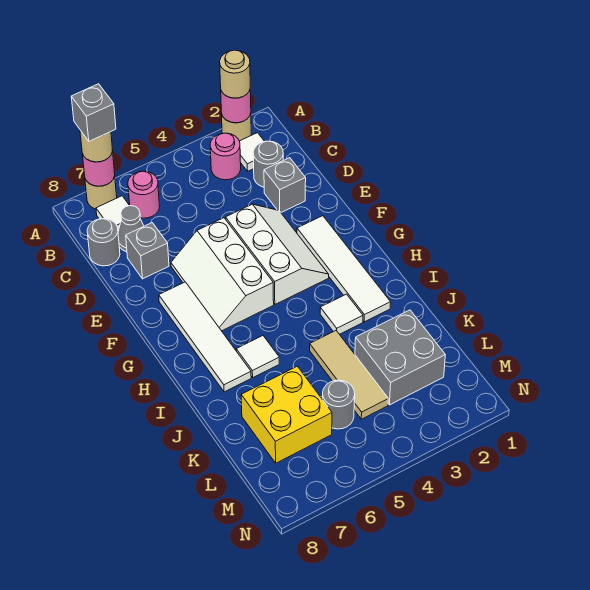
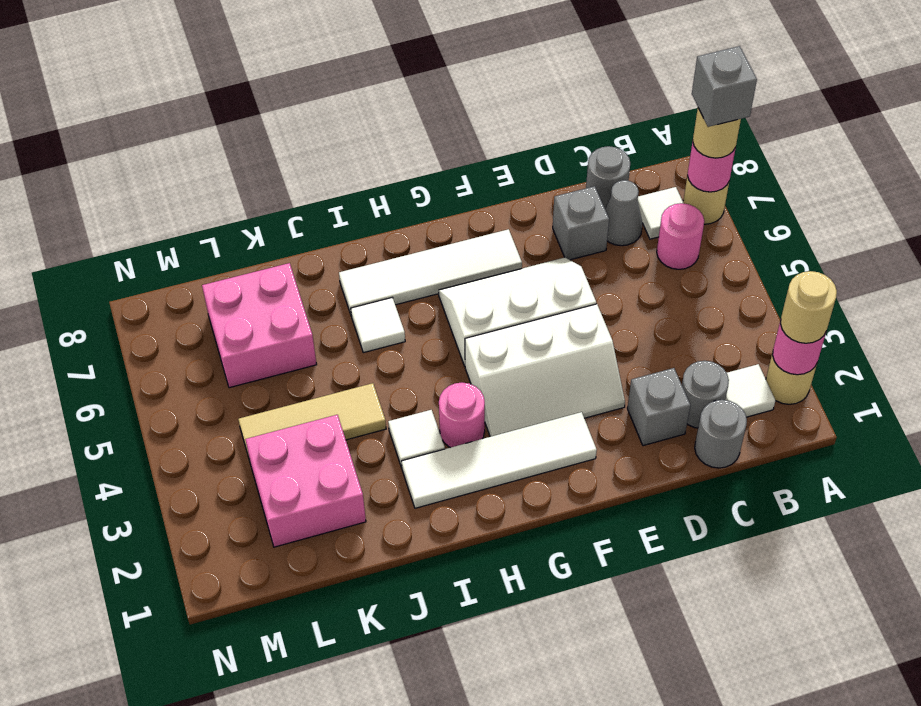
pink 1x1 round brick [210,133,241,180] -> pink 1x1 round brick moved to [439,383,485,448]
grey 2x2 brick [355,310,445,405] -> pink 2x2 brick [245,415,366,547]
yellow 2x2 brick [241,366,332,463] -> pink 2x2 brick [202,263,317,388]
grey 1x1 round brick [322,380,355,429] -> grey 1x1 round brick moved to [695,400,747,468]

